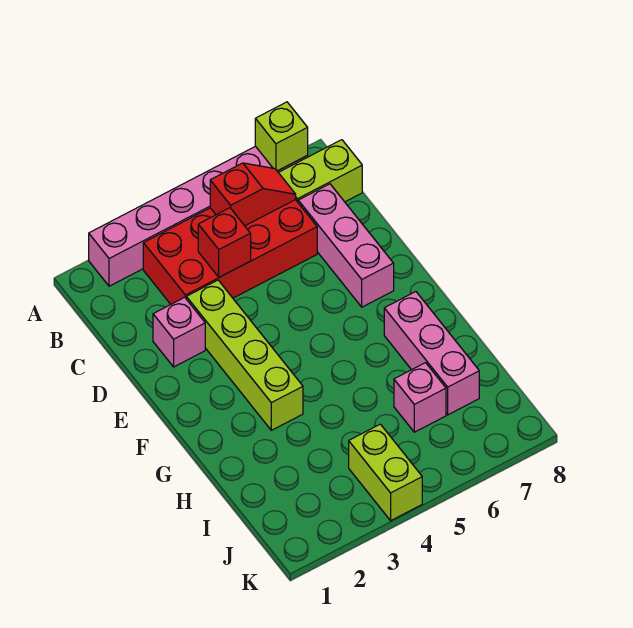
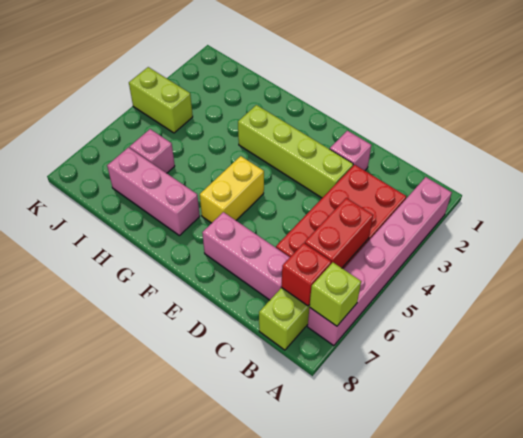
red 1x2 slope [210,163,296,226] -> red 1x2 brick [305,198,373,268]
red 1x1 brick [198,208,251,277] -> red 1x1 brick moved to [282,243,331,306]
none -> yellow 1x2 brick [200,156,264,223]

